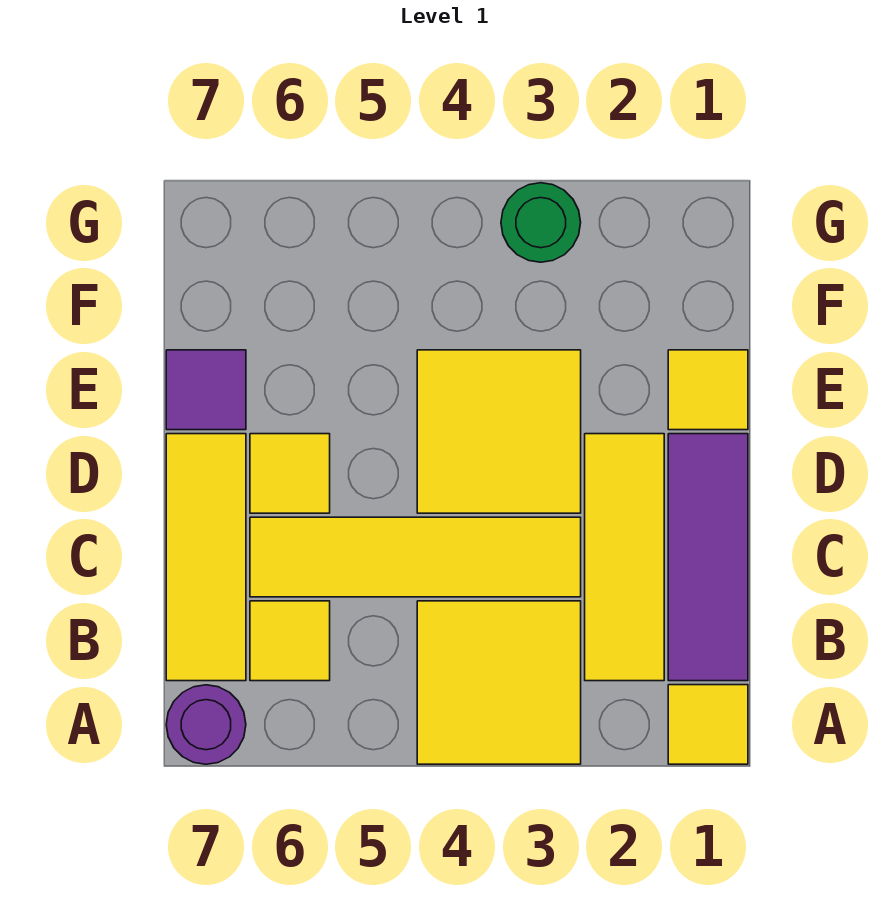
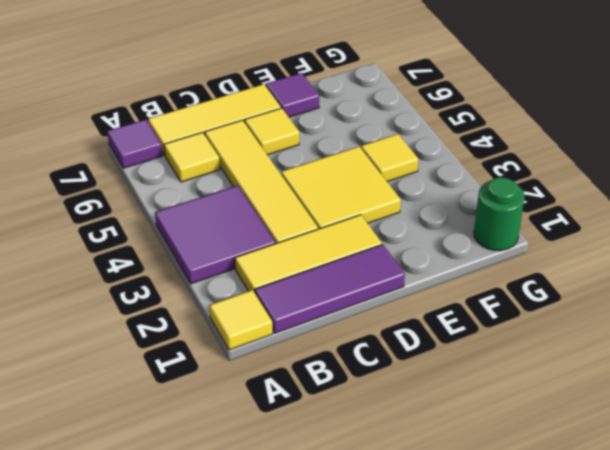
yellow 2x2 tile [417,601,581,764] -> purple 2x2 tile [155,186,276,284]
purple 1x1 round brick [166,685,246,764] -> purple 1x1 tile [107,119,162,168]
yellow 1x1 tile [668,350,748,430] -> yellow 1x1 tile moved to [361,134,418,182]
green 1x1 round brick [501,183,581,262] -> green 1x1 round brick moved to [474,178,524,251]

